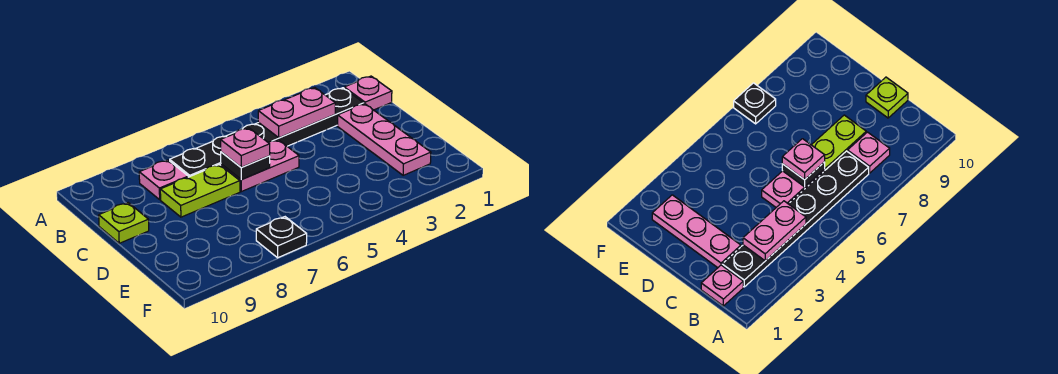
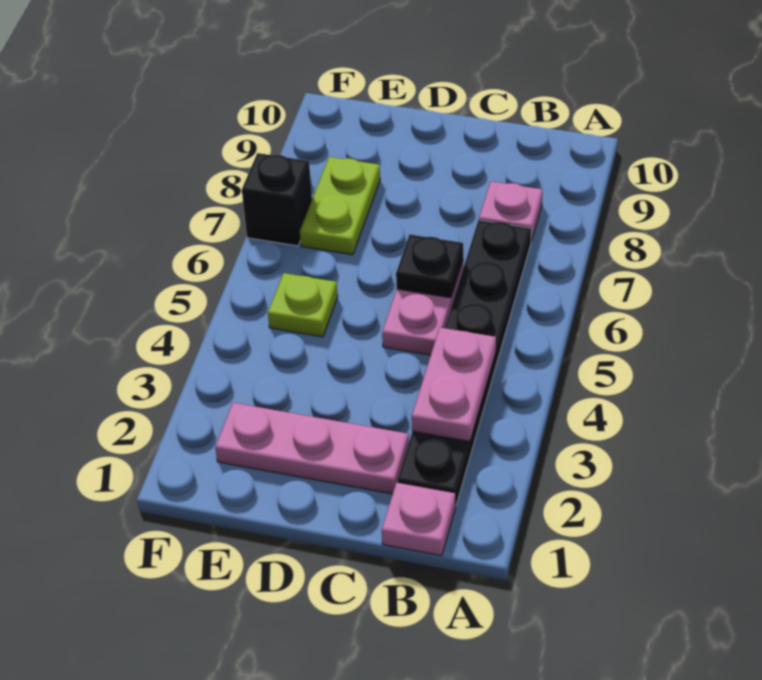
pink 1x1 plate [221,128,270,167] -> none
lime 1x2 plate [160,165,240,217] -> lime 1x2 plate moved to [300,157,380,255]
lime 1x1 plate [99,203,149,243] -> lime 1x1 plate moved to [268,273,338,337]
black 1x1 plate [256,217,307,258] -> black 1x1 brick [242,153,312,246]

